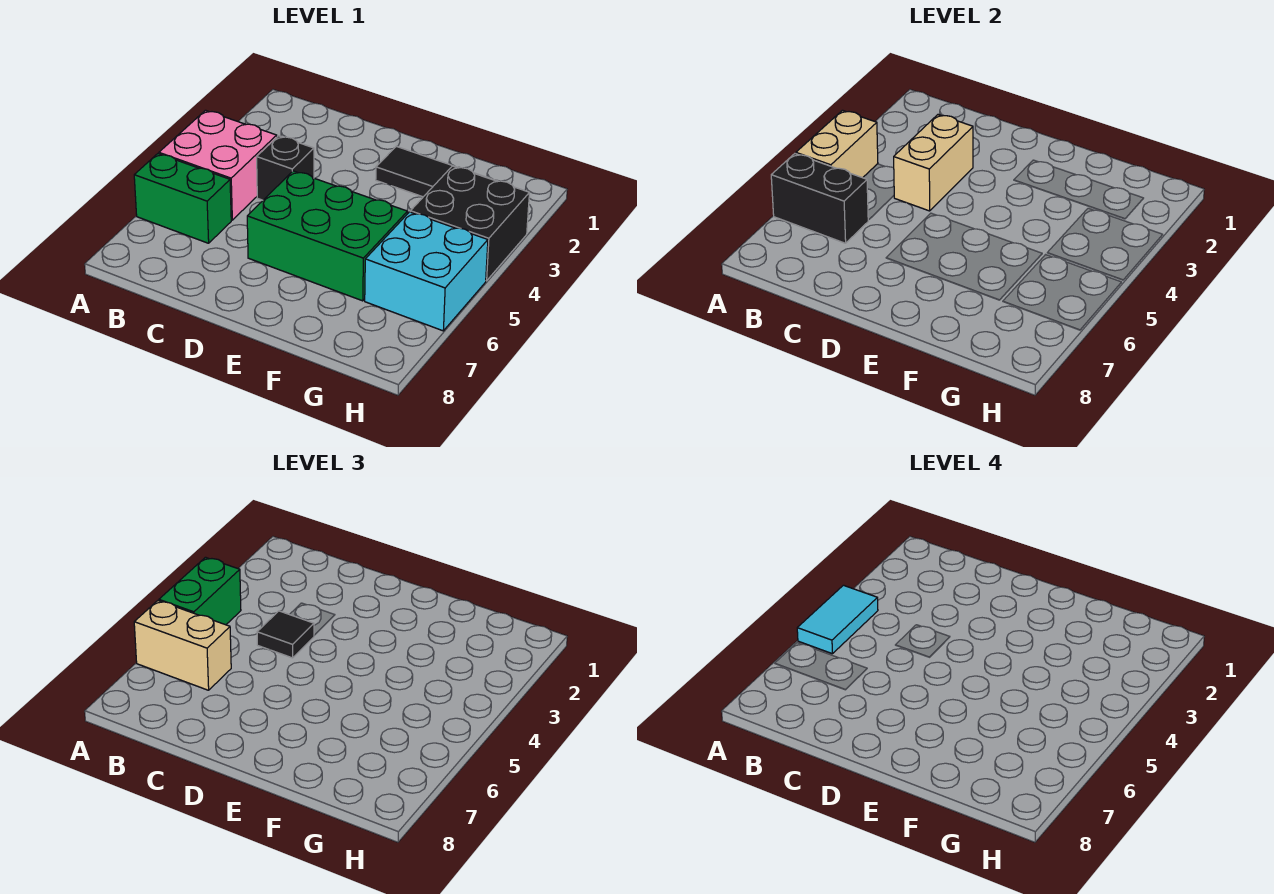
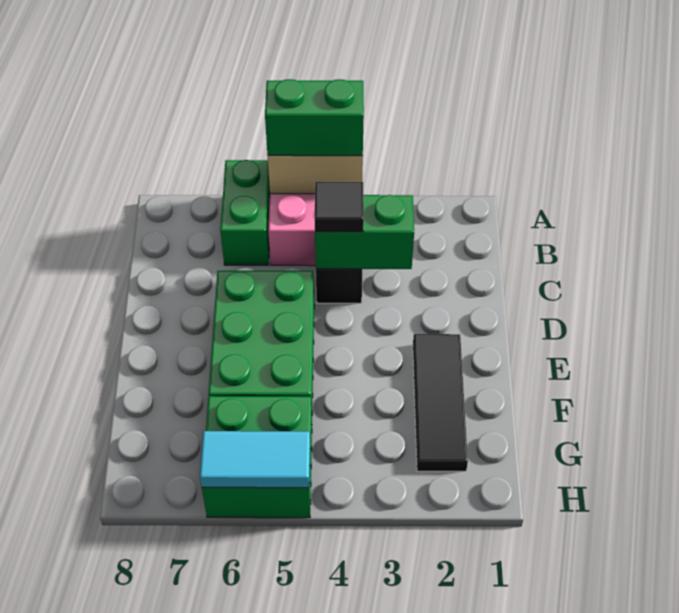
cyan 1x2 tile [797,585,878,654] -> cyan 1x2 tile moved to [200,431,310,488]
black 1x2 brick [771,154,868,243] -> none
tan 1x2 brick [134,601,231,690] -> none
tan 1x2 brick [894,115,973,211] -> green 1x2 brick [315,195,414,269]
black 2x2 brick [410,166,529,281] -> none
cyan 2x2 brick [365,212,488,331] -> green 2x2 brick [202,396,312,518]

